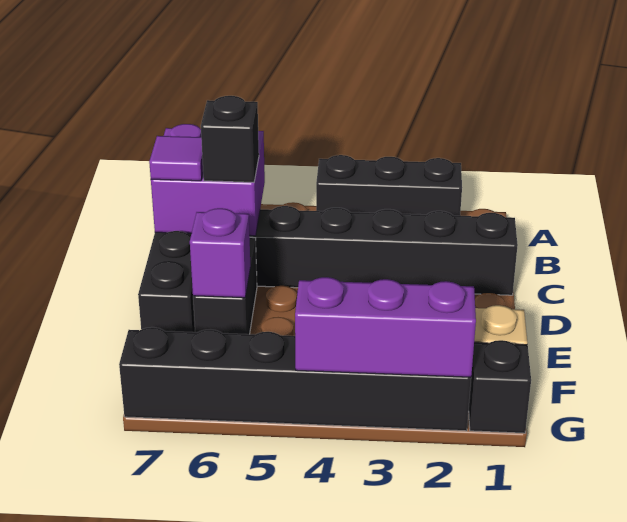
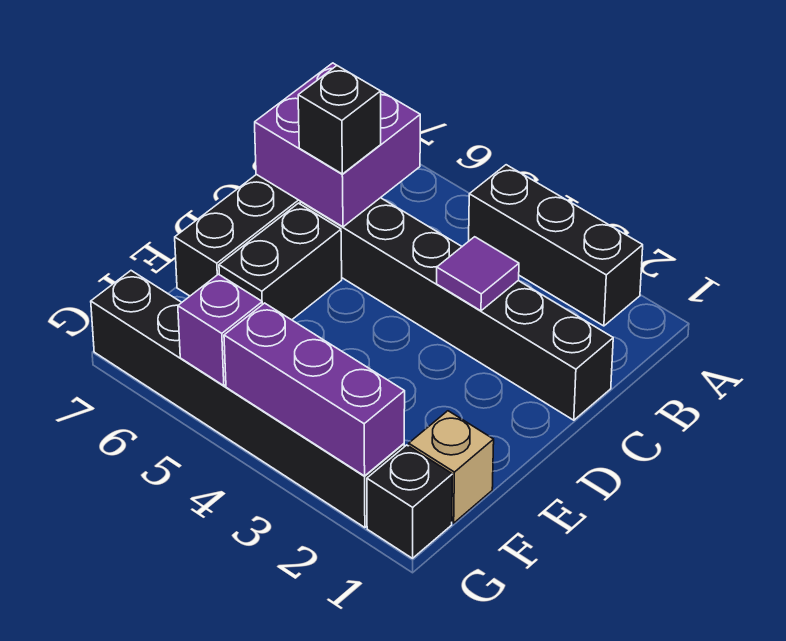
purple 1x1 tile [149,136,203,181] -> purple 1x1 tile moved to [437,237,519,311]
purple 1x1 brick [190,208,250,298] -> purple 1x1 brick moved to [178,274,262,386]

